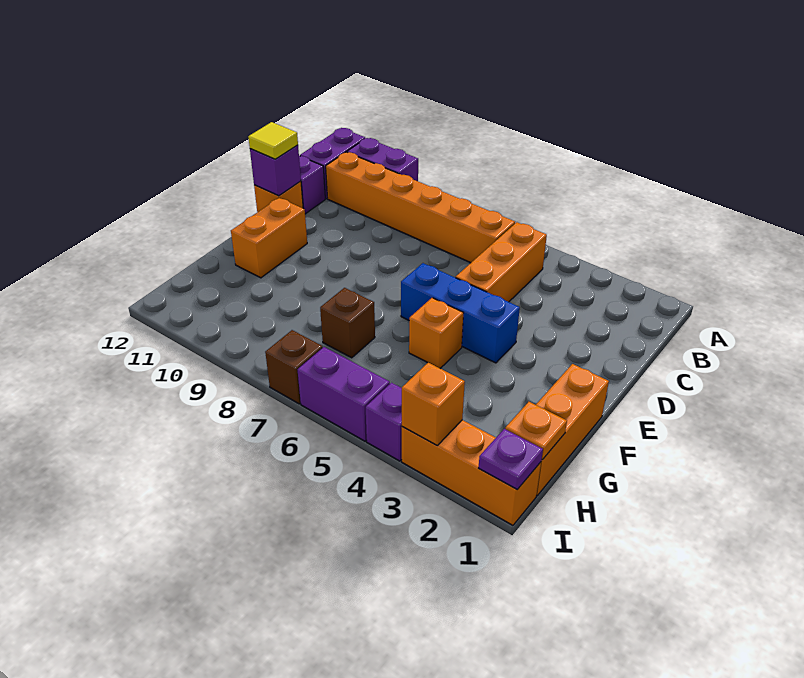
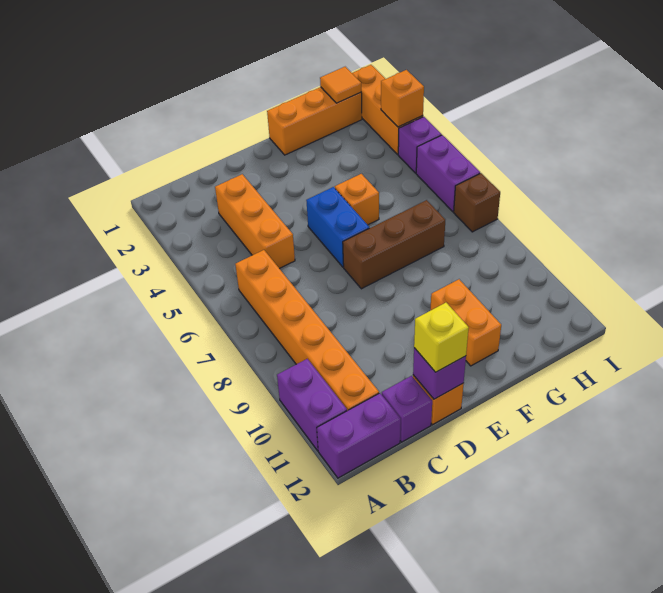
orange 1x3 brick [456,222,547,302] -> orange 1x3 brick turned to [215,174,295,269]
yellow 1x1 tile [248,122,298,159] -> yellow 1x1 brick [414,303,469,372]
blue 1x3 brick [401,263,520,363] -> blue 1x2 brick [306,187,369,267]
orange 1x2 brick [231,198,307,278] -> orange 1x2 brick turned to [430,279,501,366]
brown 1x1 brick [320,288,375,358] -> brown 1x3 brick [343,200,445,289]
orange 1x1 plate [505,402,567,460] -> orange 1x1 tile [320,67,361,103]
purple 1x1 plate [479,429,543,489] -> none

